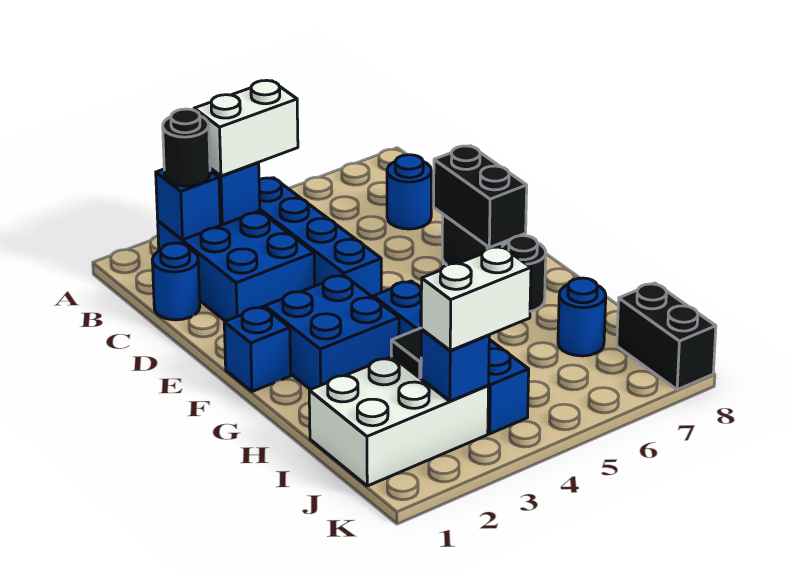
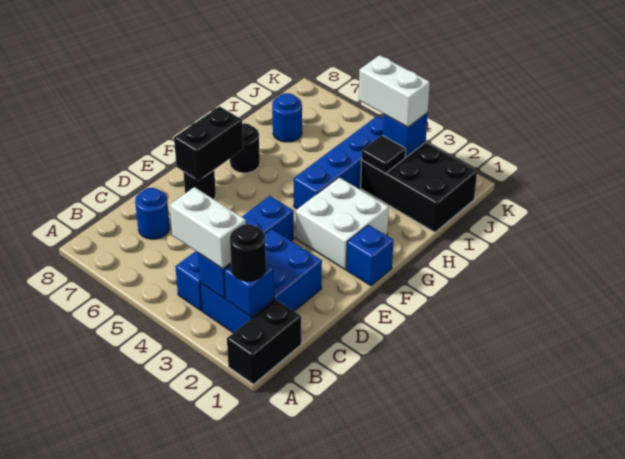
blue 1x1 round brick [152,243,200,320] -> none
blue 2x2 brick [265,275,399,390] -> white 2x2 brick [296,177,389,269]
white 2x3 brick [309,357,489,486] -> black 2x3 brick [361,142,477,232]
black 1x2 brick [617,283,716,390] -> black 1x2 brick moved to [227,299,301,384]

